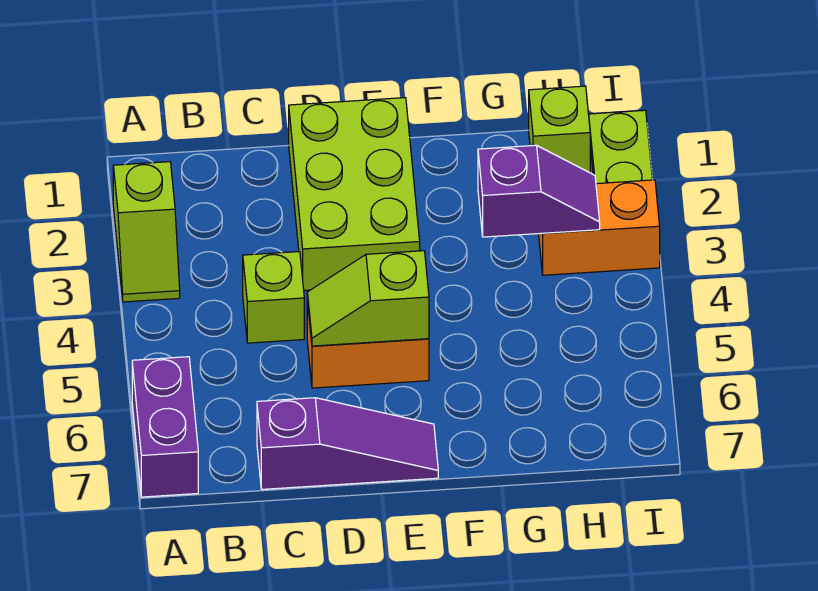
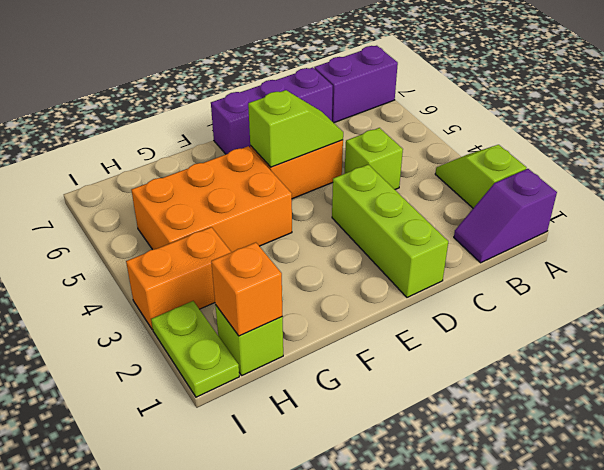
purple 1x2 brick [132,357,198,497] -> purple 1x2 brick turned to [314,46,398,123]
purple 1x3 slope [257,398,438,489] -> purple 1x3 brick [211,67,333,154]
lime 2x3 brick [289,98,420,290] -> lime 1x3 brick [332,165,448,297]
none -> orange 2x3 brick [131,146,292,252]
purple 1x2 slope [478,145,600,237] -> purple 1x2 slope moved to [454,169,557,263]
none -> orange 1x1 brick [211,242,282,336]

